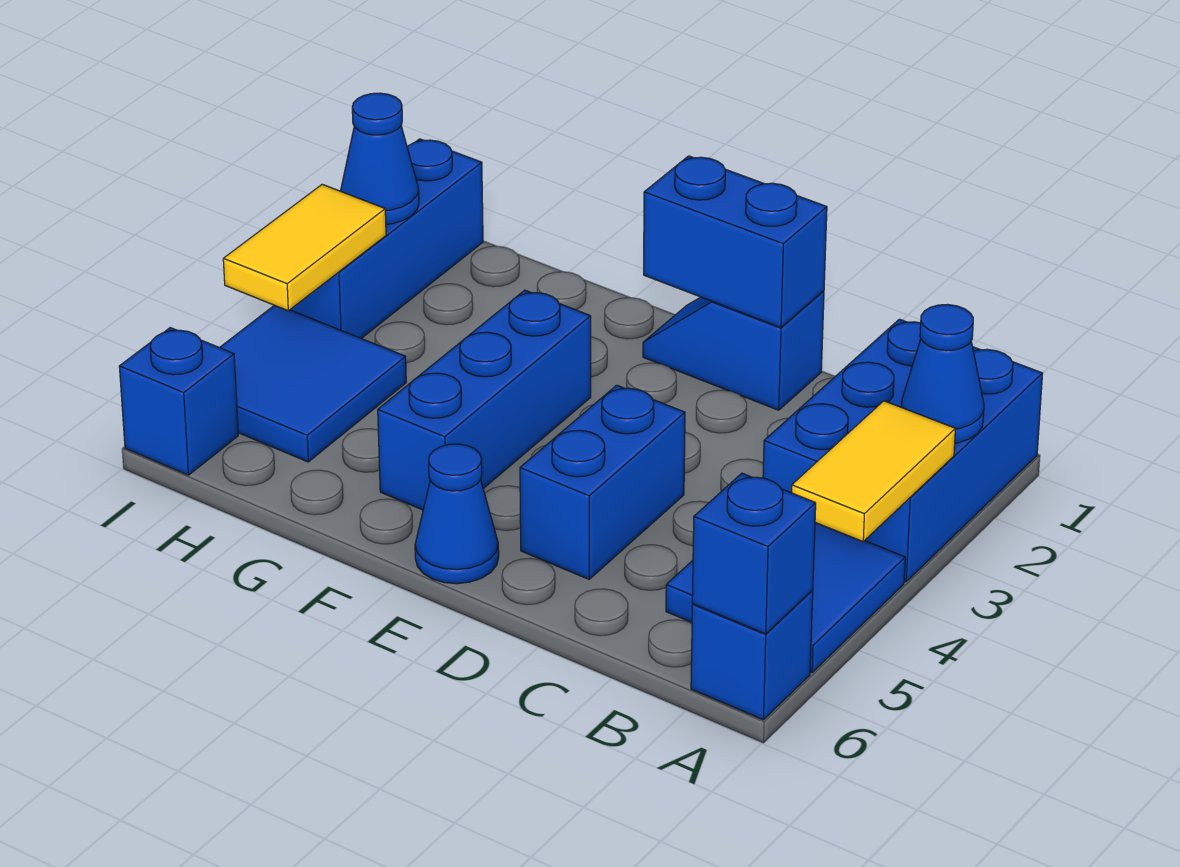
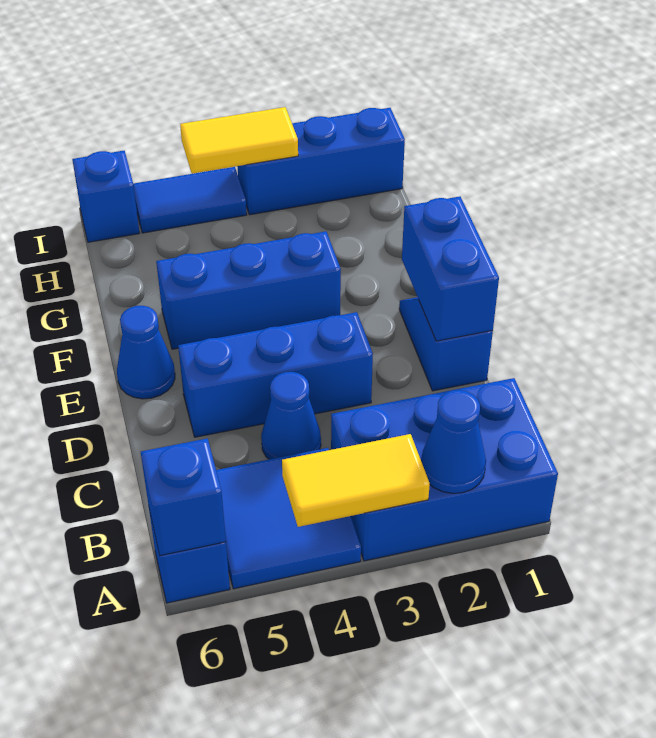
blue 1x2 brick [520,385,685,579] -> blue 1x3 brick [178,312,373,437]
blue 2x2 tile [220,305,406,462] -> blue 1x2 tile [133,167,247,233]
blue 1x1 cone [341,93,419,224] -> blue 1x1 cone moved to [261,372,321,459]

